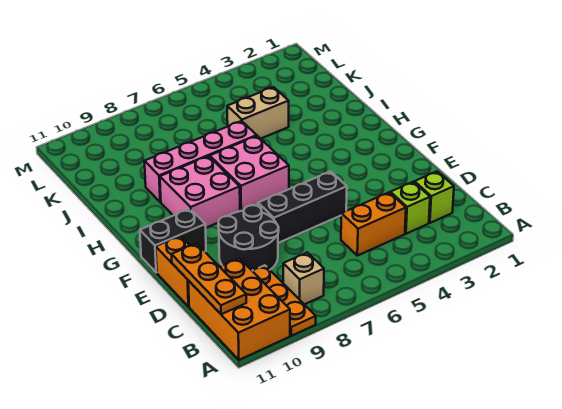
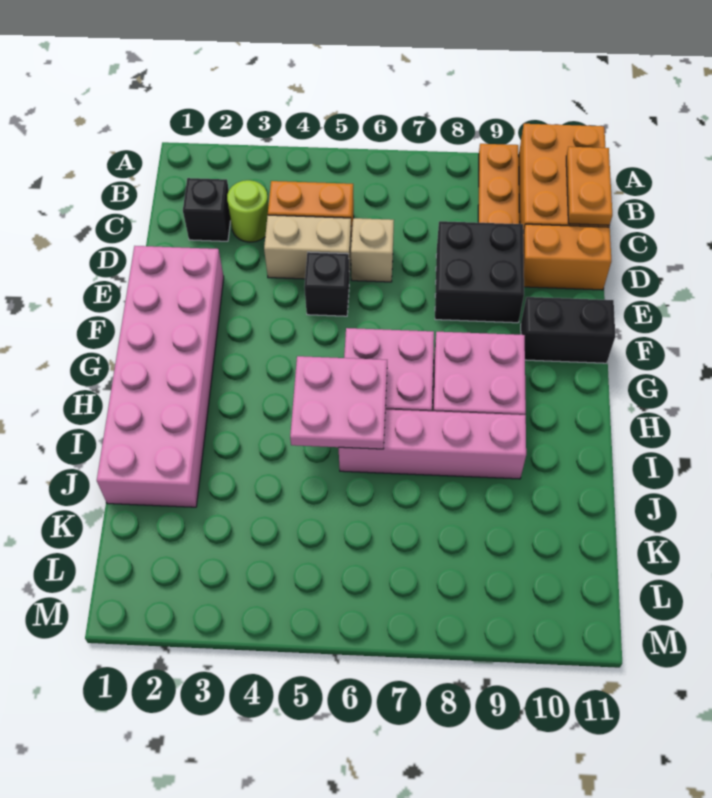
tan 1x1 brick [283,252,324,304] -> tan 1x1 brick moved to [351,218,394,282]
orange 1x3 plate [172,243,246,314] -> orange 1x2 plate [566,147,612,225]
lime 1x1 brick [414,171,454,223] -> black 1x1 brick [183,178,231,241]
lime 1x1 brick [390,182,430,234] -> lime 1x1 round brick [227,180,269,242]
black 2x2 round brick [218,205,279,271] -> black 2x2 brick [435,221,524,323]
orange 1x2 brick [156,236,190,307] -> orange 1x2 brick turned to [523,224,611,290]
none -> pink 2x6 brick [97,246,224,507]
black 1x3 brick [258,171,347,243] -> black 1x1 brick [304,252,349,316]
none -> pink 2x2 plate [290,356,387,449]
tan 1x2 brick [227,87,289,139] -> tan 1x2 brick moved to [264,215,352,280]

